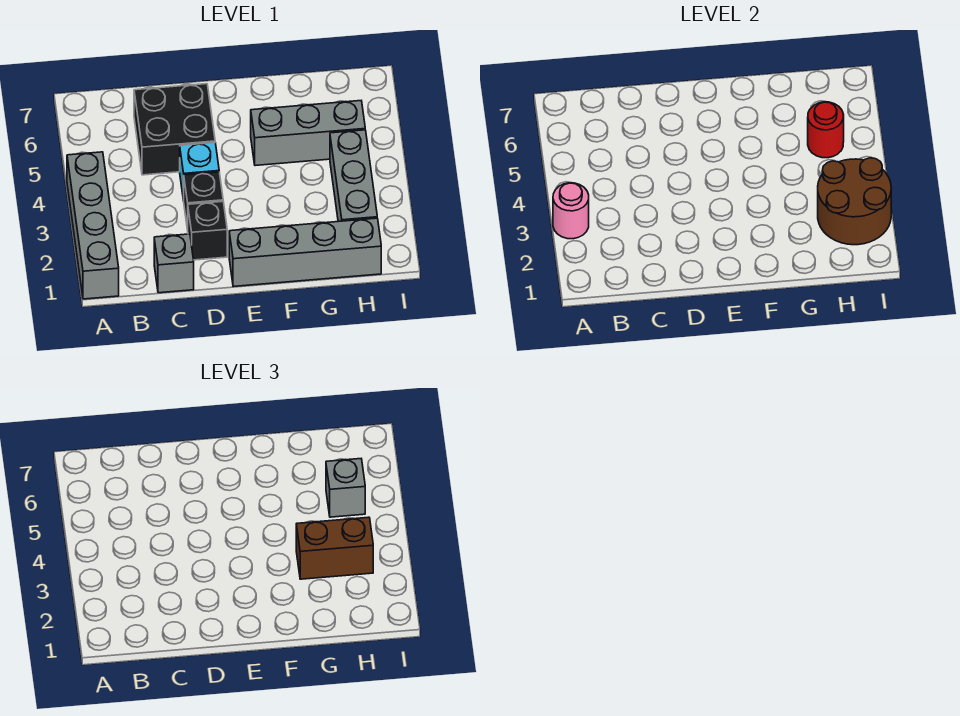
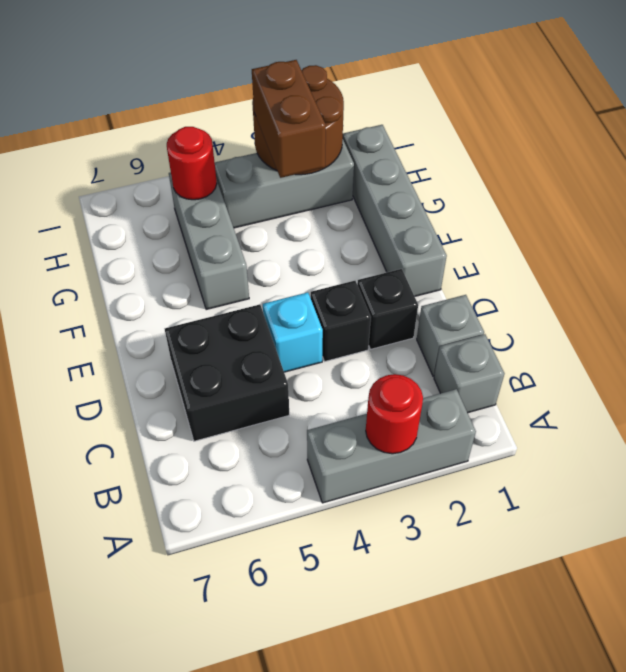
grey 1x4 brick [67,152,119,299] -> grey 1x3 brick [307,389,476,503]
pink 1x1 round brick [553,183,589,239] -> red 1x1 round brick [366,374,423,454]
grey 1x1 brick [326,459,365,517] -> grey 1x1 brick moved to [434,334,504,413]

